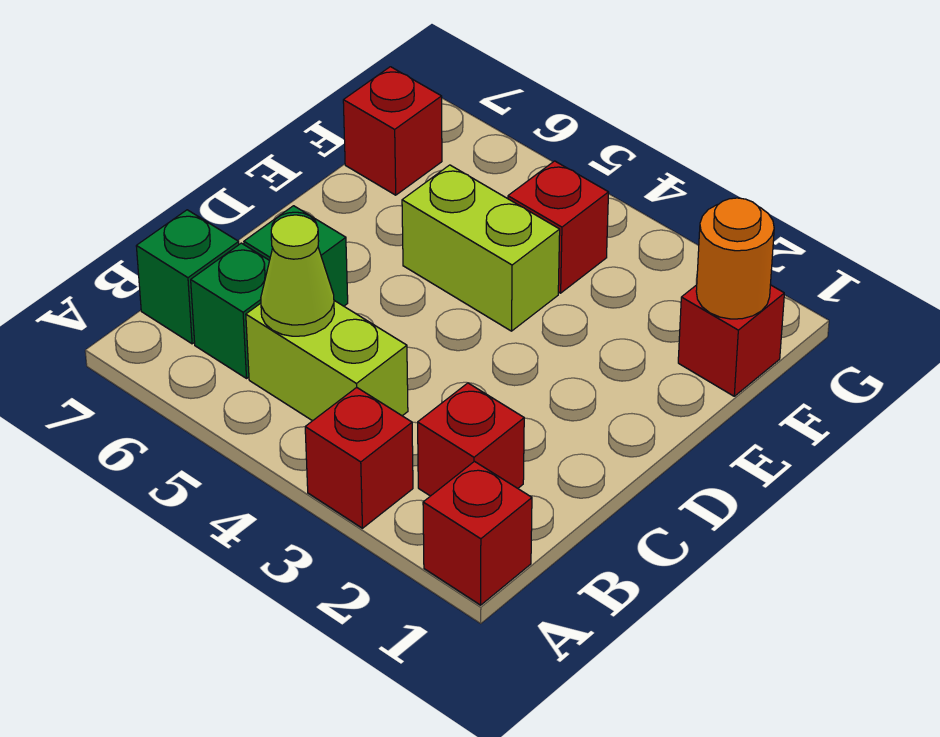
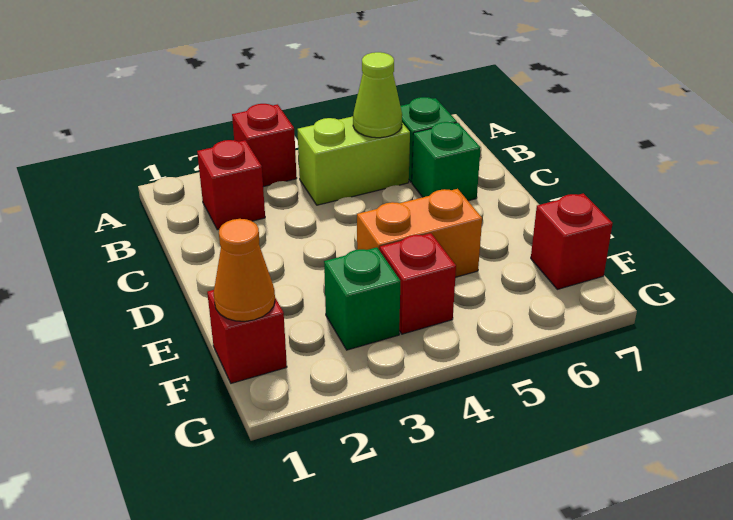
red 1x1 brick [423,461,532,605] -> none
green 1x1 brick [136,210,239,344] -> green 1x1 brick moved to [324,247,400,350]
lime 1x2 brick [402,165,560,331] -> orange 1x2 brick [357,189,482,277]
orange 1x1 round brick [696,198,774,319] -> orange 1x1 cone [214,219,275,321]

